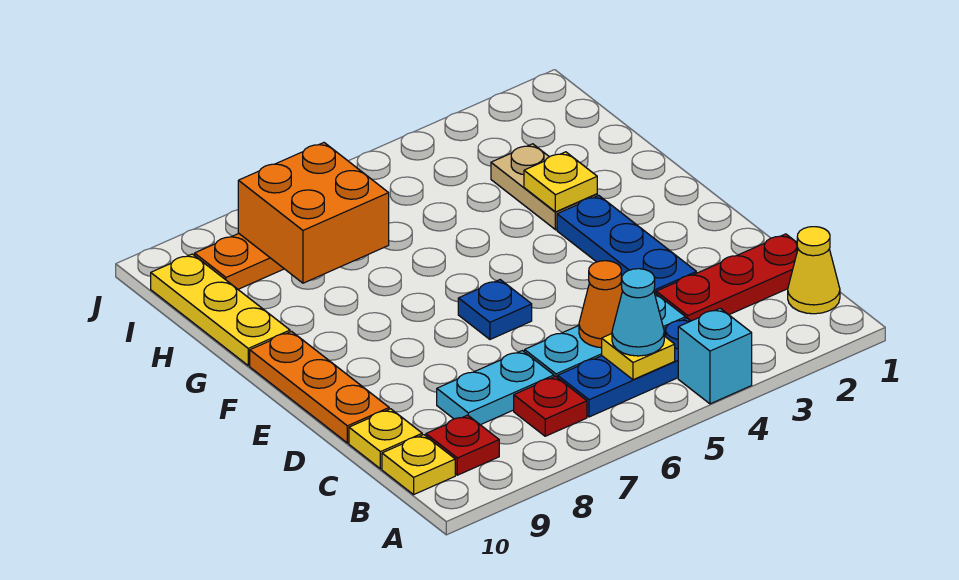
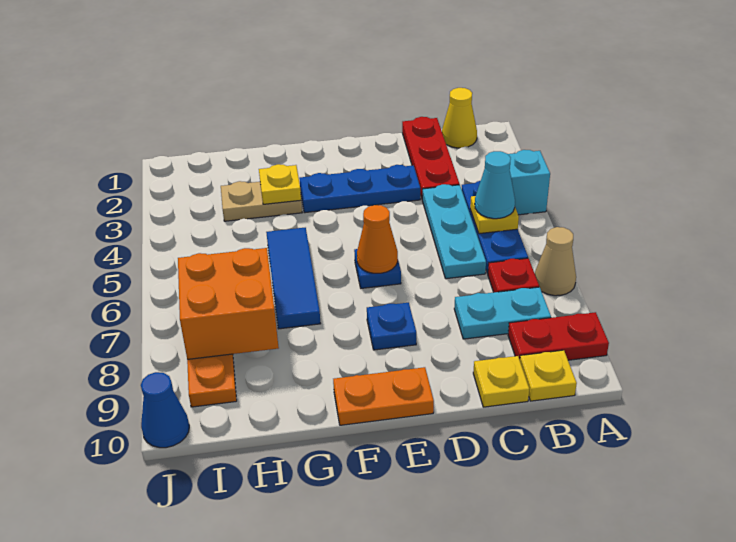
none -> tan 1x1 cone [535,227,576,296]
red 1x1 plate [426,415,499,475] -> red 1x2 plate [508,312,609,360]
orange 1x1 cone [579,261,622,348] -> orange 1x1 cone moved to [357,205,398,273]
cyan 1x2 plate [437,351,554,425] -> cyan 1x2 plate turned to [454,287,551,339]
orange 1x3 plate [250,332,389,443] -> orange 1x2 plate [333,367,434,425]
none -> blue 1x1 plate [367,303,416,350]
none -> blue 1x3 tile [266,228,321,329]
yellow 1x3 plate [151,254,290,366] -> none
none -> blue 1x1 cone [141,372,189,448]

